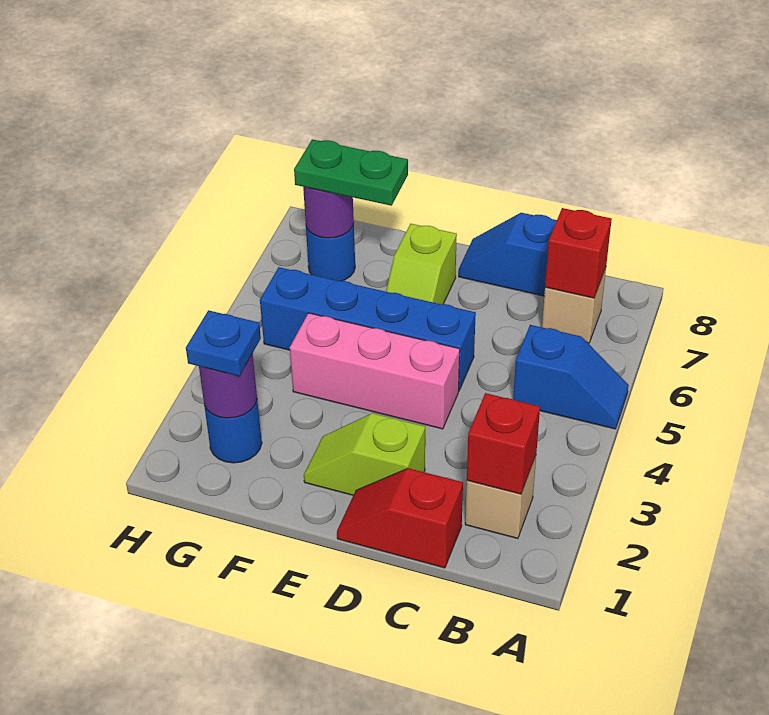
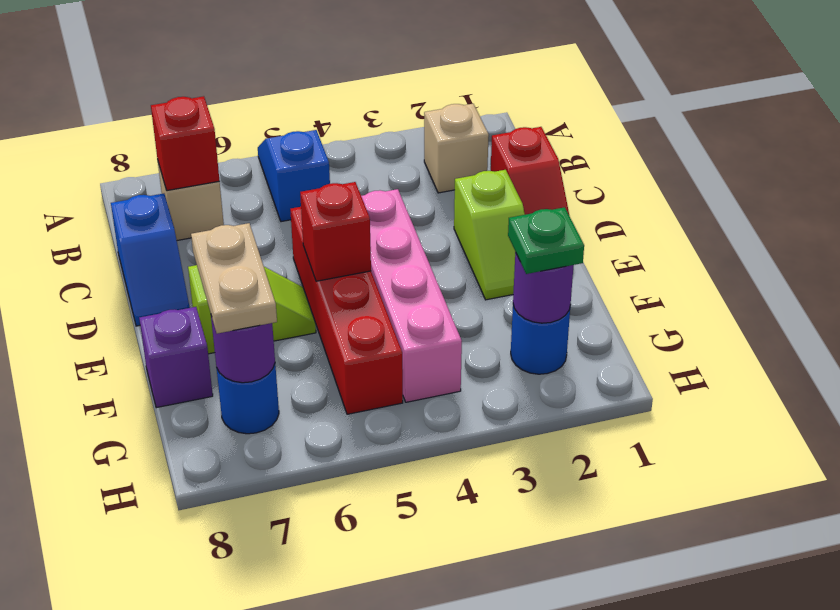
red 1x1 brick [467,393,540,494] -> red 1x1 brick moved to [300,182,371,281]
pink 1x3 brick [290,313,460,429] -> pink 1x4 brick [361,189,462,402]
blue 1x4 brick [260,267,476,391] -> red 1x4 brick [290,207,403,414]
green 1x2 plate [294,139,408,206] -> tan 1x2 plate [191,223,277,334]
none -> purple 1x1 brick [139,307,213,408]
blue 1x1 plate [186,310,261,376] -> green 1x1 plate [508,207,584,274]

